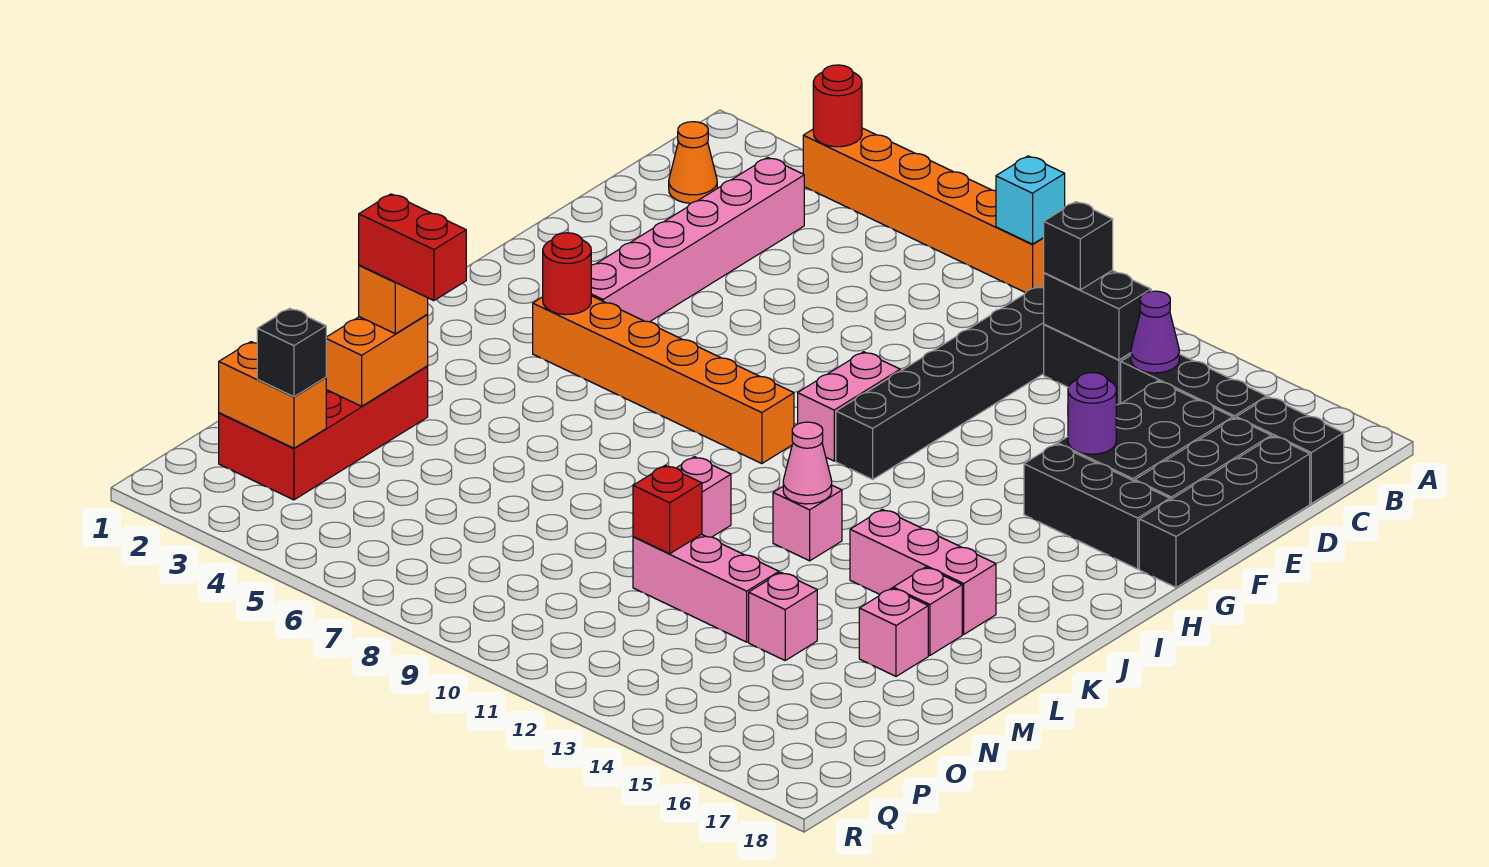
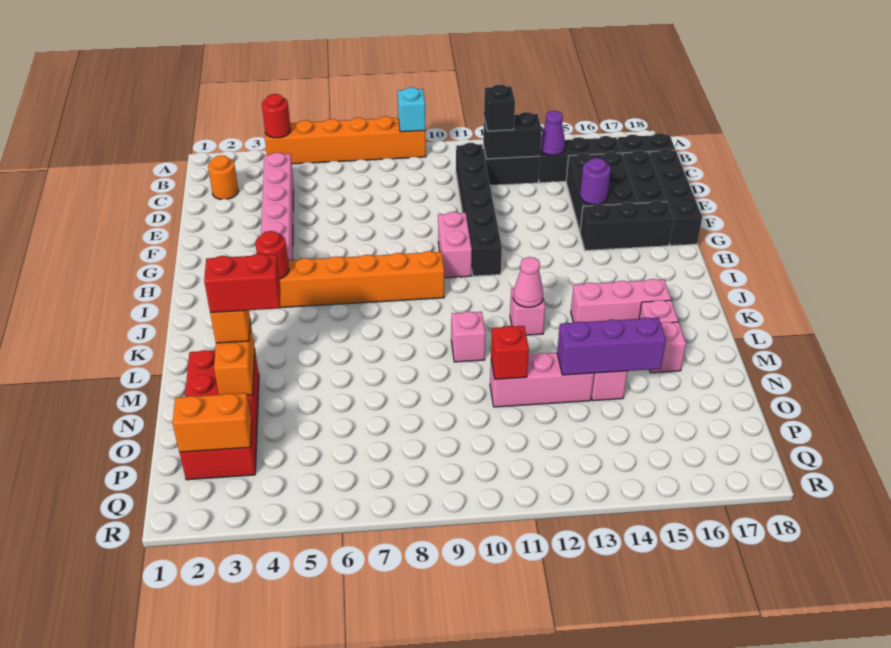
orange 1x1 cone [669,122,717,203] -> orange 1x1 round brick [208,155,238,199]
none -> purple 1x3 brick [557,317,666,375]
black 1x1 brick [257,308,326,397] -> none

